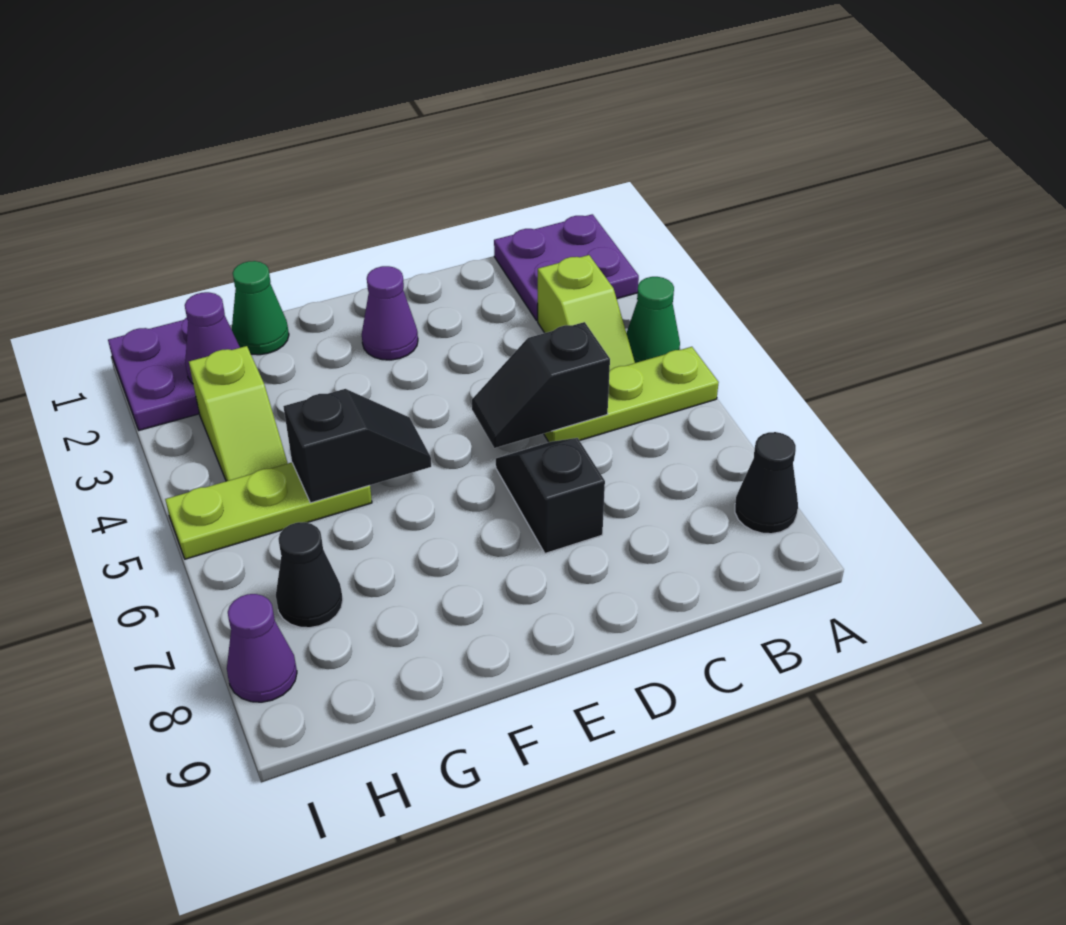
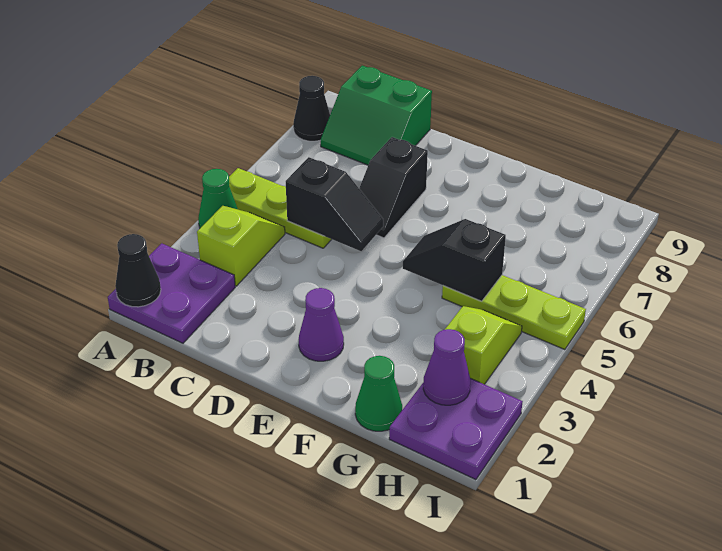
none -> green 2x2 slope [321,66,432,165]
black 1x1 cone [276,522,343,628] -> black 1x1 cone moved to [115,234,161,307]
purple 1x1 cone [227,594,297,702] -> none

